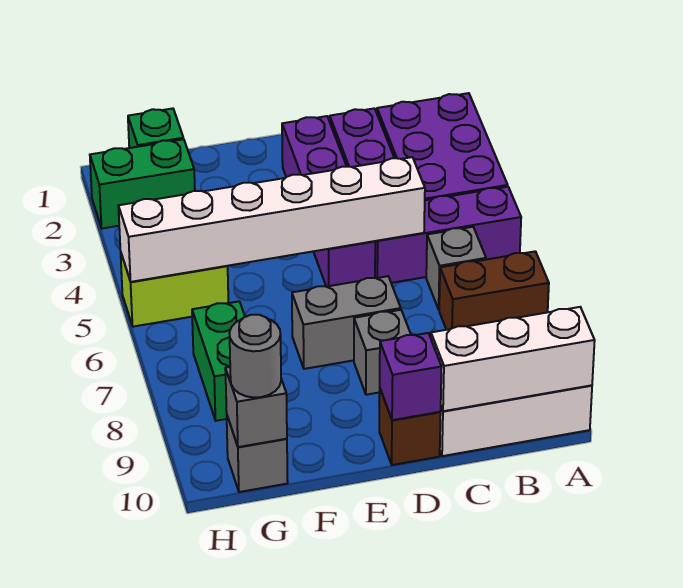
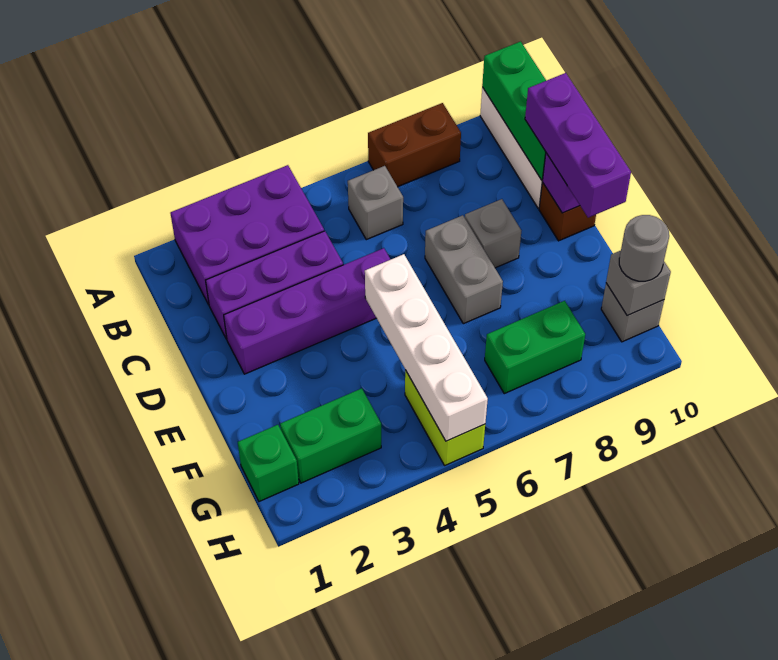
purple 1x3 brick [375,187,521,283] -> purple 1x3 brick moved to [525,73,631,218]
brown 1x2 brick [439,251,549,330] -> brown 1x2 brick turned to [368,103,461,187]
white 1x3 brick [431,307,595,411] -> green 1x3 brick [482,41,546,180]
white 1x6 brick [118,157,425,282] -> white 1x4 brick [365,254,488,441]
green 1x2 brick [90,139,195,229] -> green 1x2 brick turned to [280,388,381,483]

